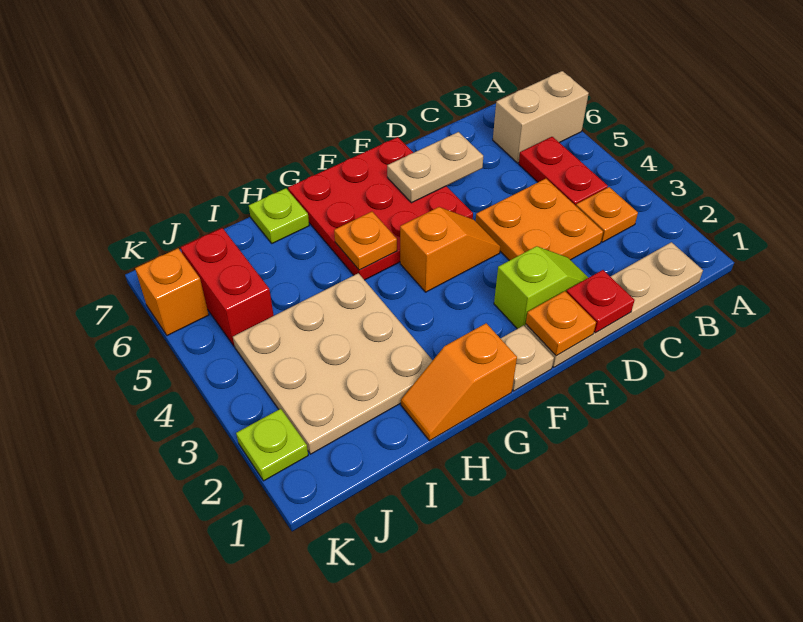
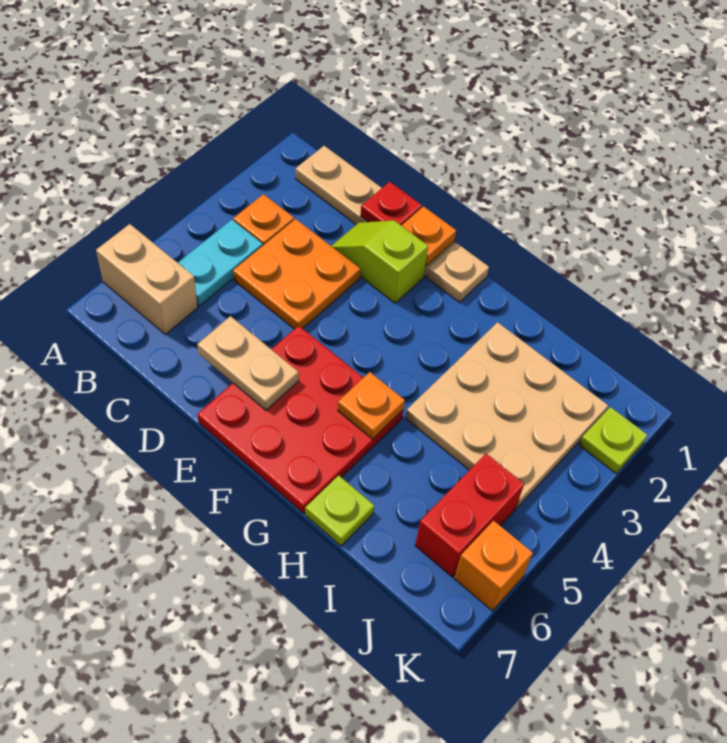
red 1x2 plate [519,137,608,206] -> cyan 1x2 plate [178,220,263,306]
orange 1x2 slope [400,207,500,292] -> none
orange 1x2 slope [401,323,517,441] -> none

